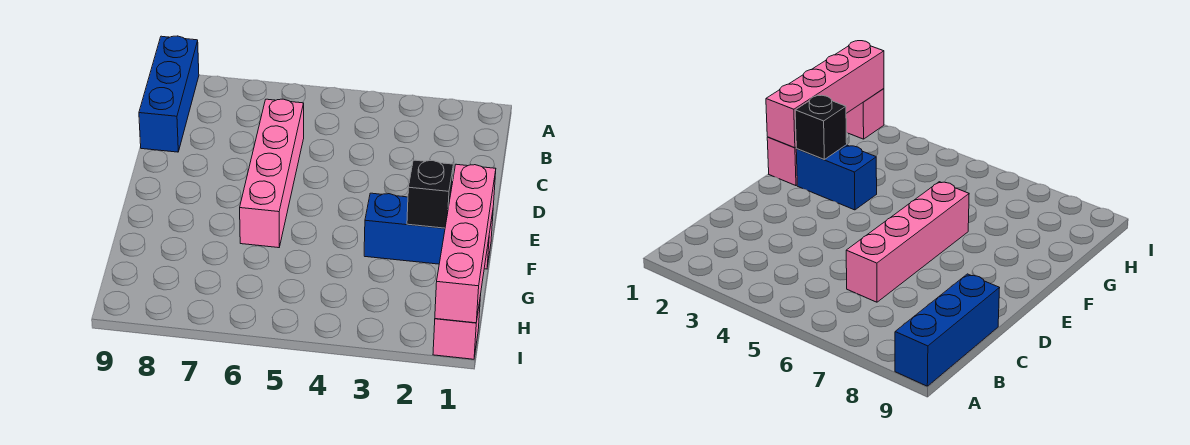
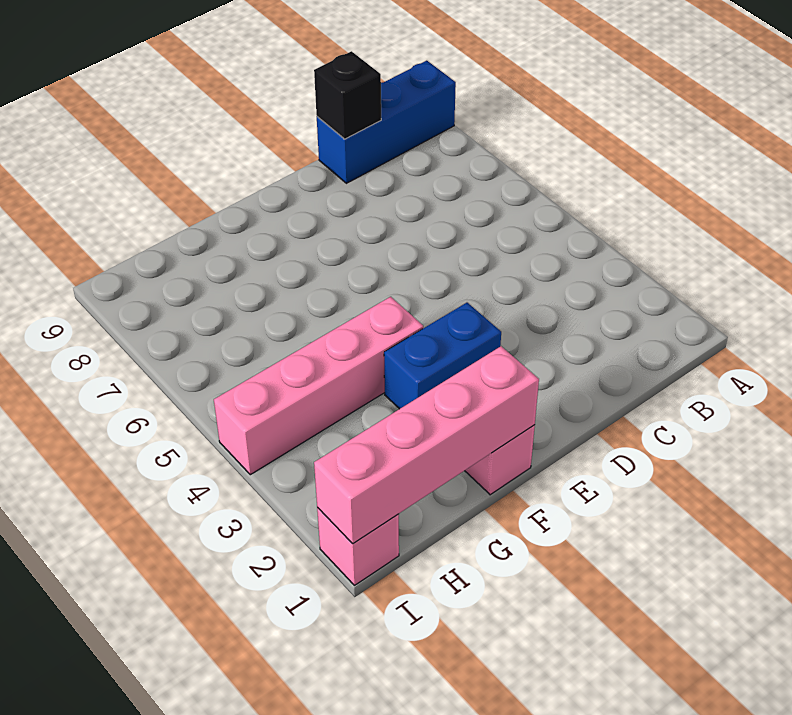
pink 1x4 brick [240,99,304,248] -> pink 1x4 brick moved to [214,297,423,475]
blue 1x2 brick [364,193,445,264] -> blue 1x2 brick turned to [384,303,501,409]
black 1x1 brick [407,160,453,228] -> black 1x1 brick moved to [314,51,381,139]

